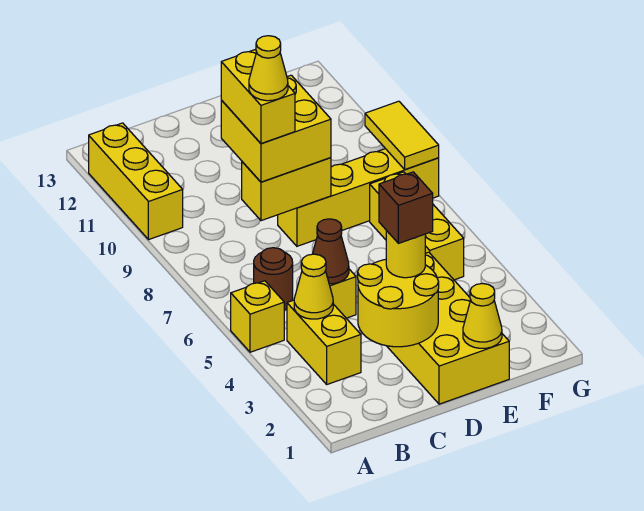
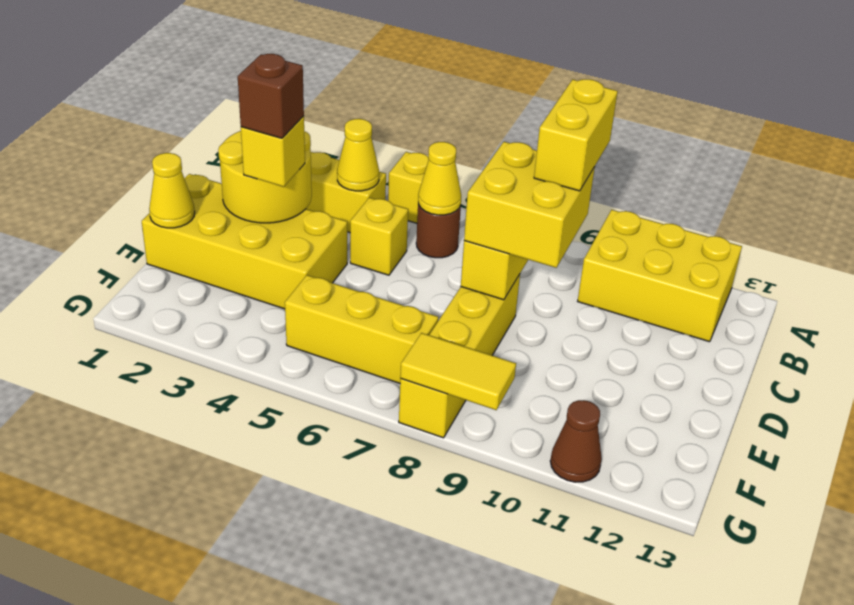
yellow 1x3 brick [89,123,183,240] -> yellow 2x3 brick [578,210,742,342]
brown 1x1 cone [313,219,349,284] -> brown 1x1 cone moved to [550,400,602,482]
yellow 1x2 brick [221,50,295,143] -> yellow 1x2 brick turned to [534,79,618,191]
yellow 1x1 cone [249,36,288,101] -> yellow 1x1 cone moved to [418,142,461,215]
yellow 1x1 round brick [386,230,425,278] -> yellow 1x1 brick [241,116,305,187]

